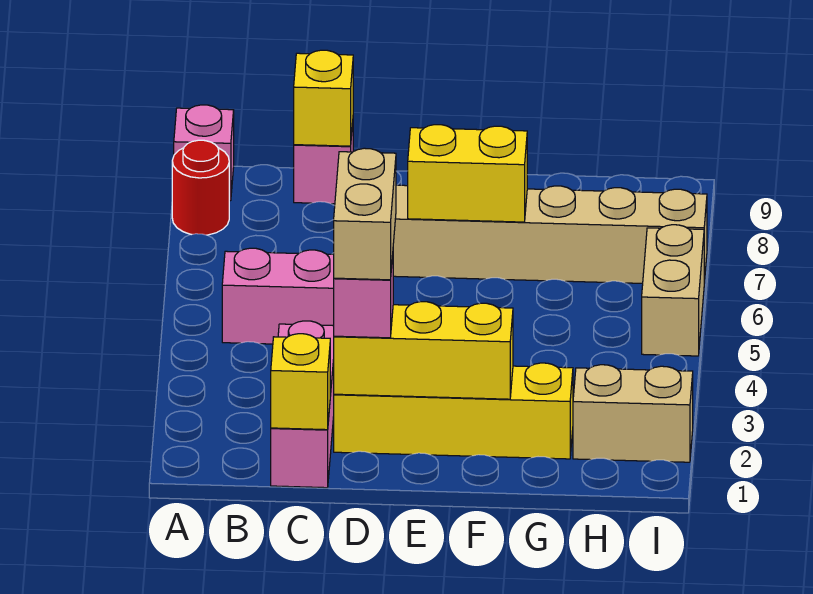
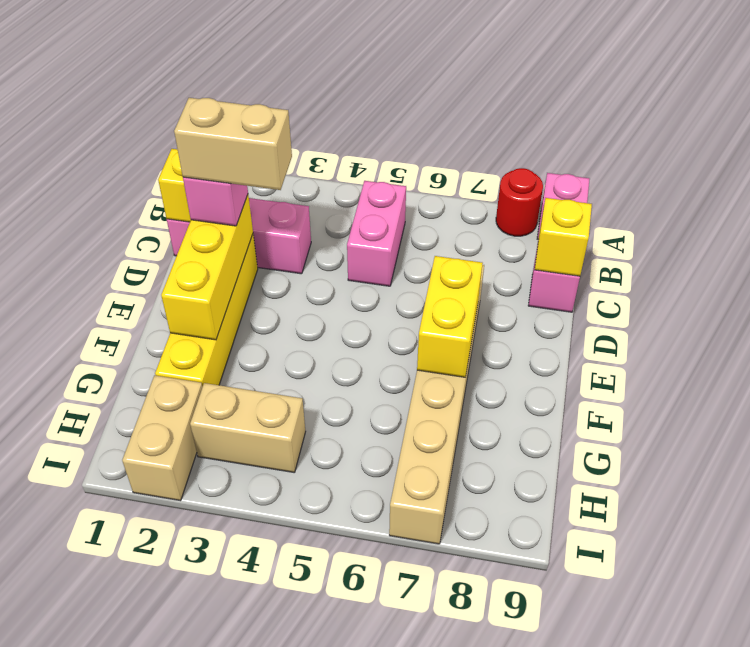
tan 1x2 brick [642,225,704,356] -> tan 1x2 brick moved to [190,383,306,473]

